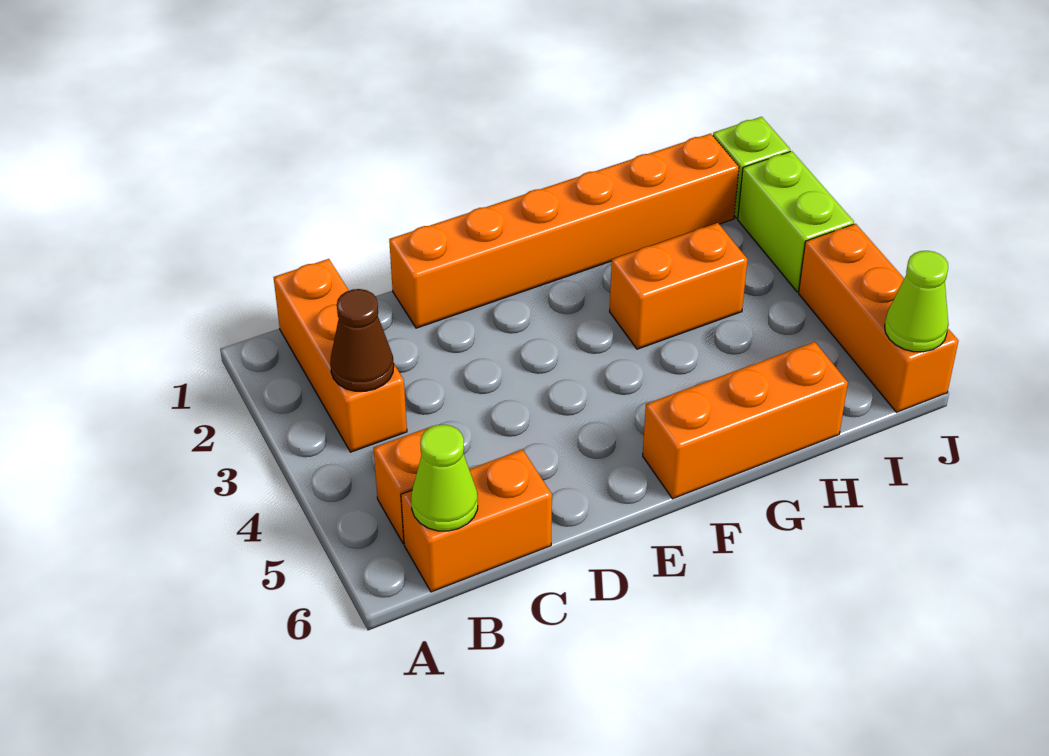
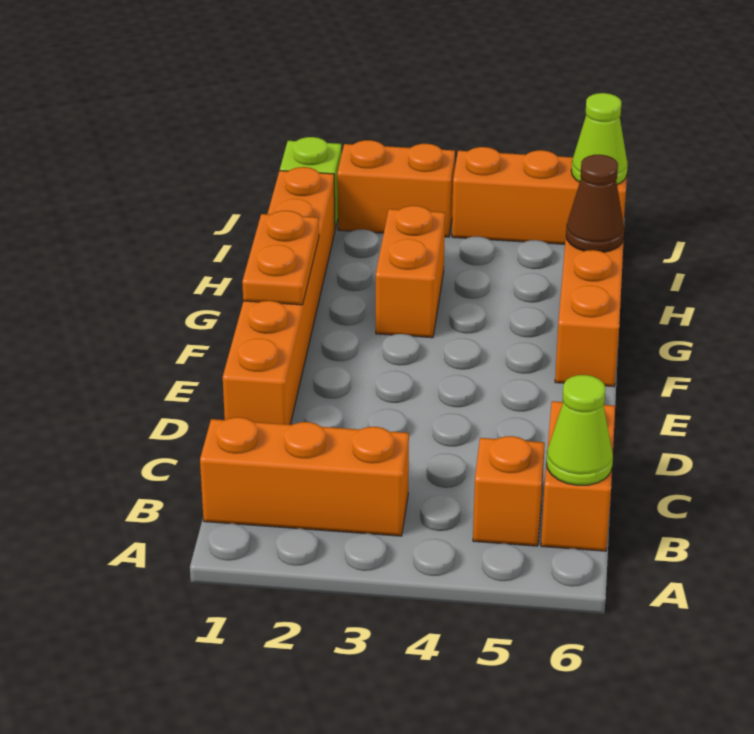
brown 1x1 cone [330,289,394,391] -> brown 1x1 cone moved to [566,155,624,252]
none -> orange 1x2 plate [242,211,319,305]
lime 1x2 brick [738,151,854,292] -> orange 1x2 brick [337,140,455,237]

